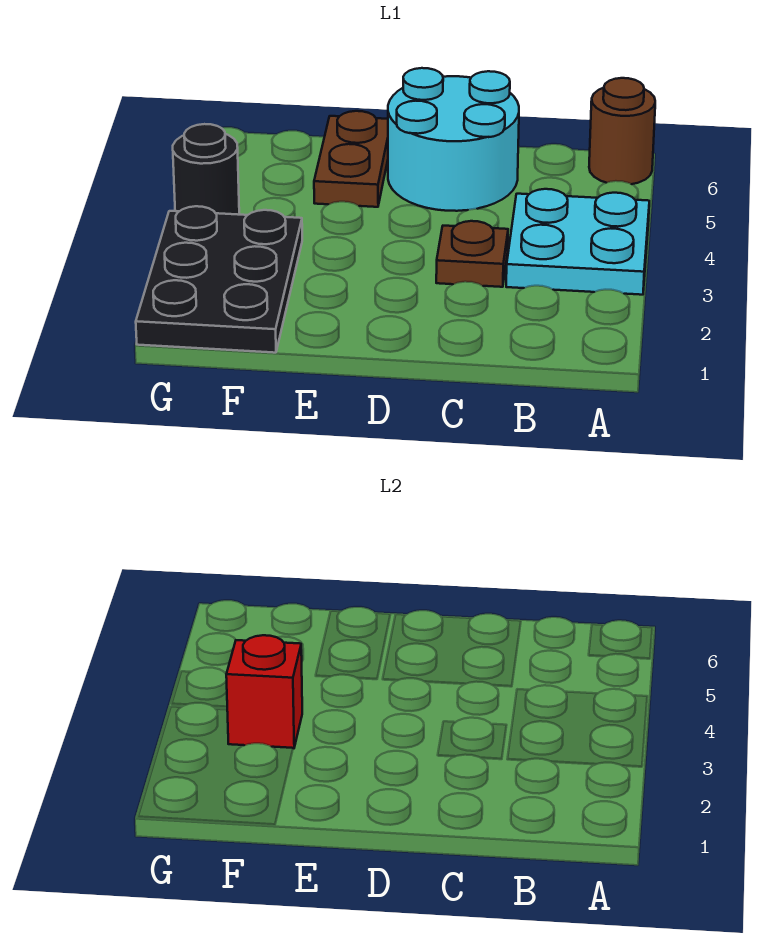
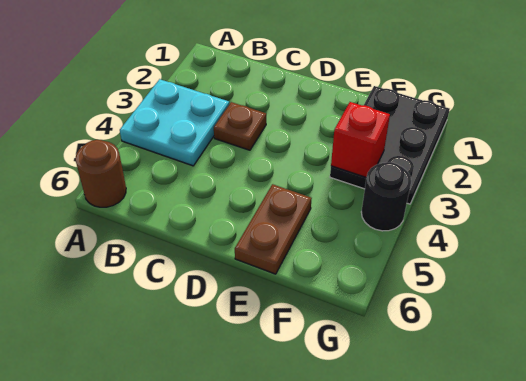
cyan 2x2 round brick [388,68,519,211] -> none

